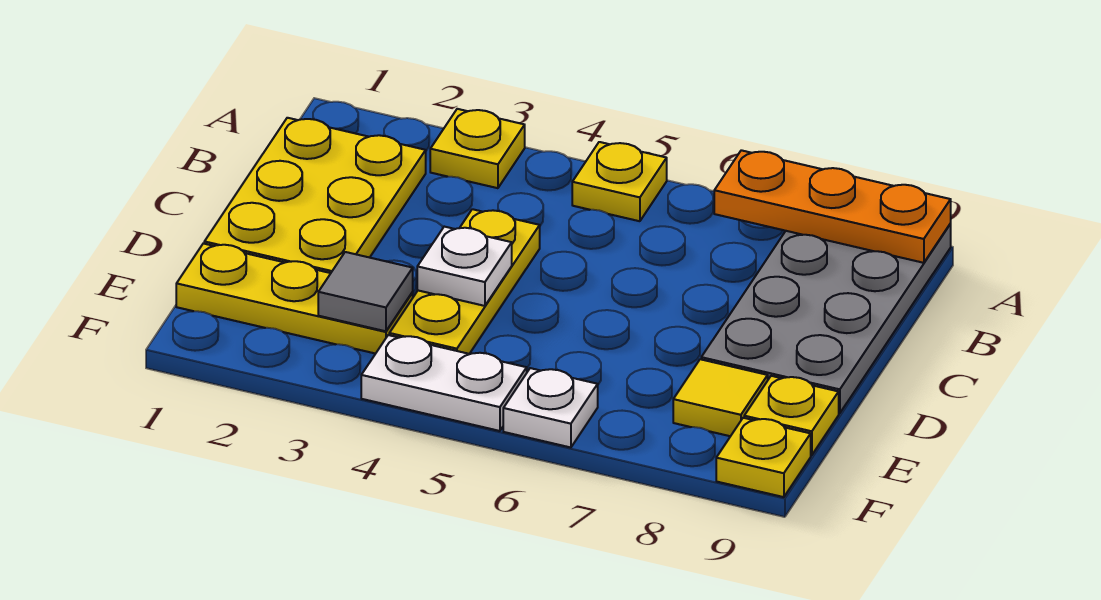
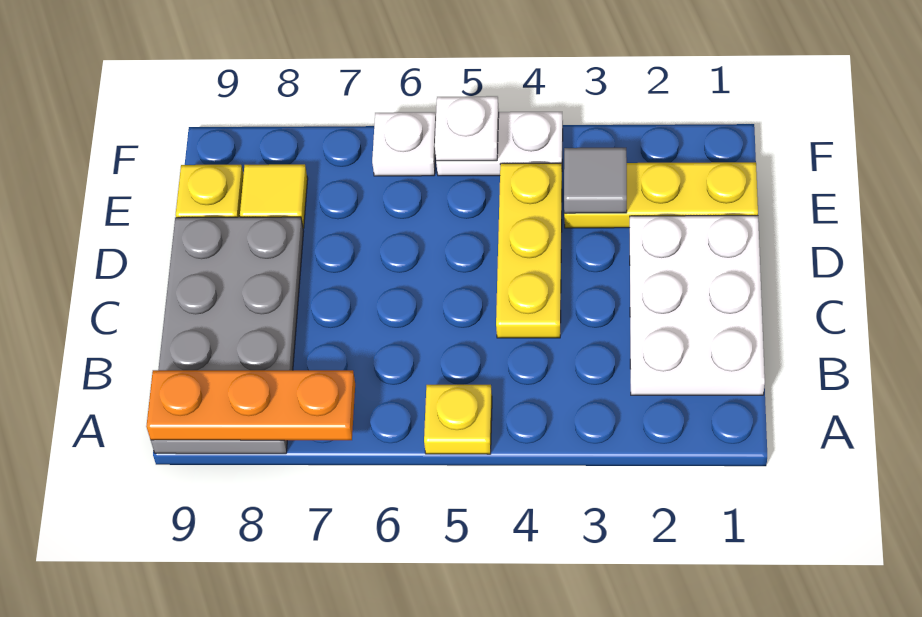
yellow 1x1 plate [430,109,525,188] -> none
yellow 2x3 plate [204,118,426,273] -> white 2x3 plate [630,216,765,395]
white 1x1 plate [417,227,512,306] -> white 1x1 plate moved to [435,96,499,161]
yellow 1x1 plate [716,418,811,497] -> none

